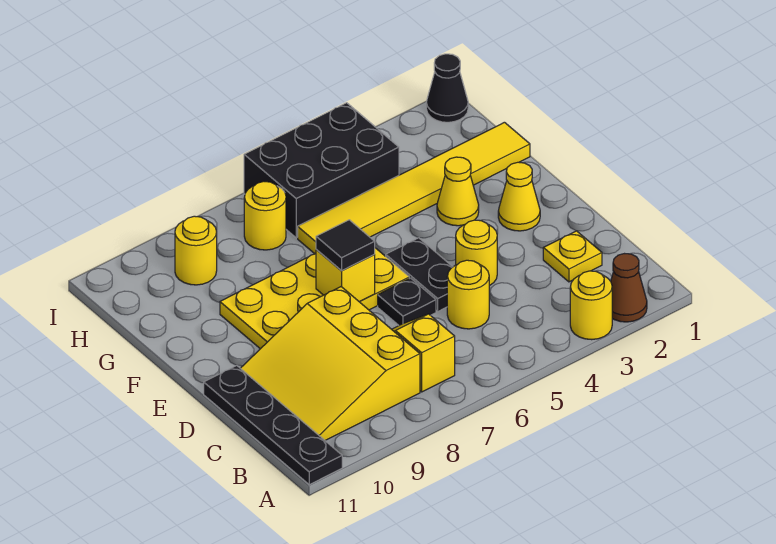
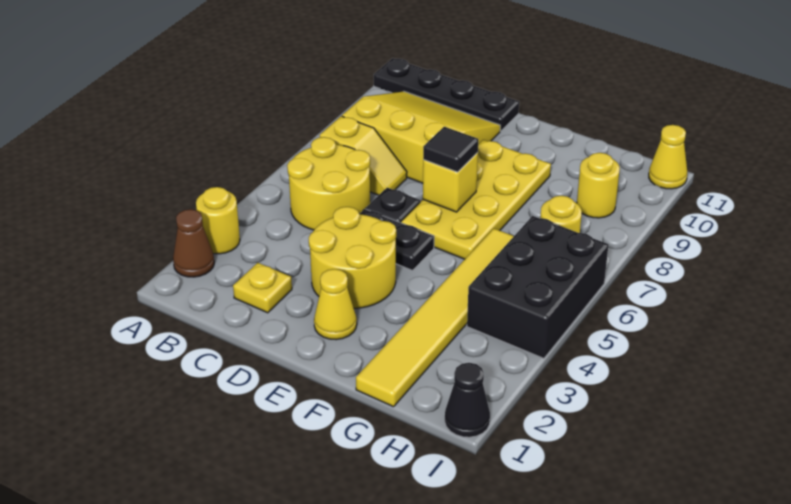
yellow 1x1 round brick [447,260,489,329] -> yellow 2x2 round brick [287,137,370,230]
yellow 1x1 round brick [456,220,497,286] -> yellow 2x2 round brick [309,207,396,308]
yellow 1x1 cone [437,157,479,226] -> yellow 1x1 cone moved to [649,125,688,189]

